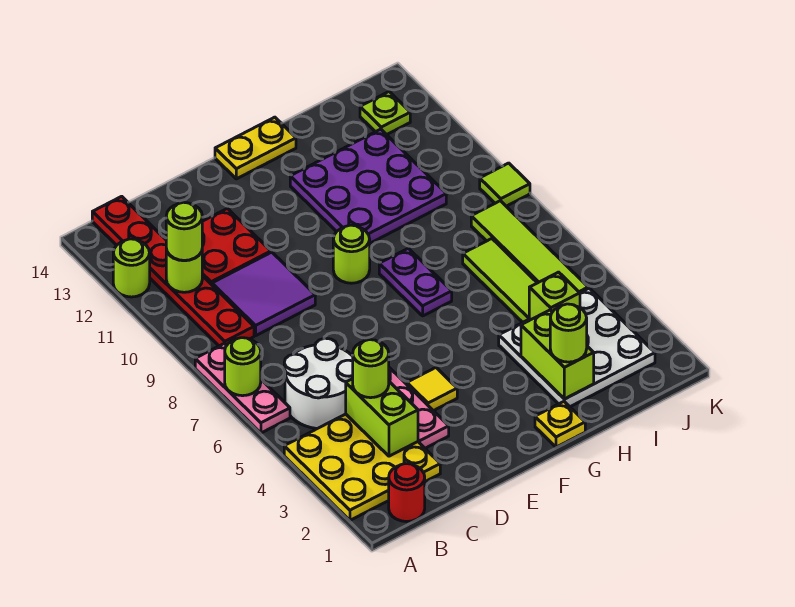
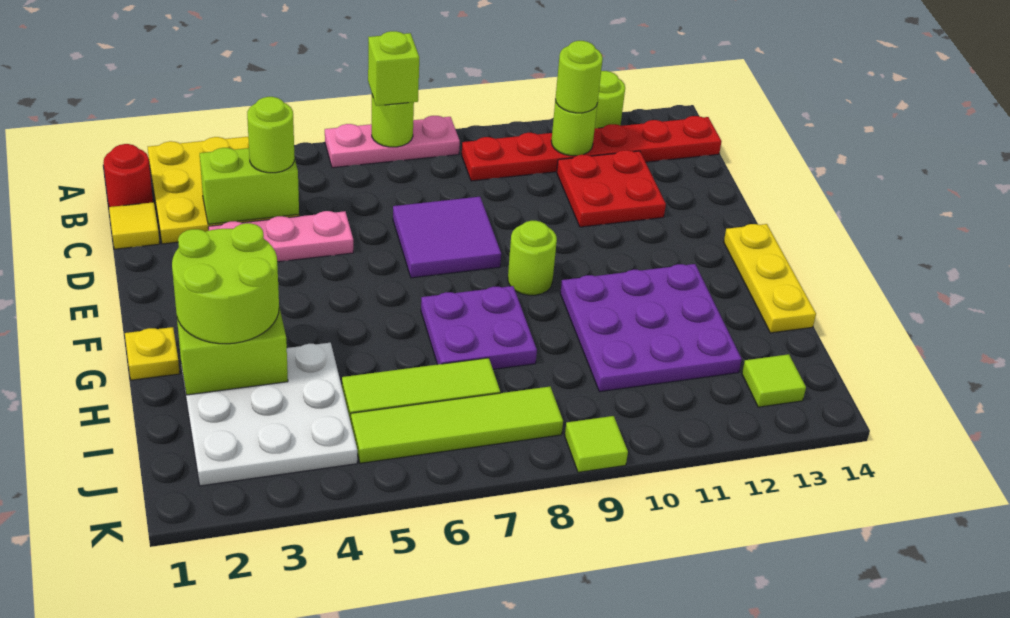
white 2x2 round brick [284,338,353,429] -> none
purple 2x2 tile [212,252,315,336] -> purple 2x2 tile moved to [393,197,501,278]
yellow 1x1 tile [407,368,457,411] -> yellow 1x1 tile moved to [109,202,160,249]
yellow 1x2 plate [215,117,296,179] -> yellow 1x3 plate [724,224,816,333]
purple 1x2 plate [379,248,452,316] -> purple 2x2 plate [421,286,537,369]
lime 1x1 round brick [550,304,587,362] -> lime 2x2 round brick [172,223,279,344]
lime 1x1 brick [529,272,580,320] -> lime 1x1 brick moved to [368,31,419,106]
lime 1x1 plate [360,92,410,135] -> lime 1x1 tile [742,354,806,407]

